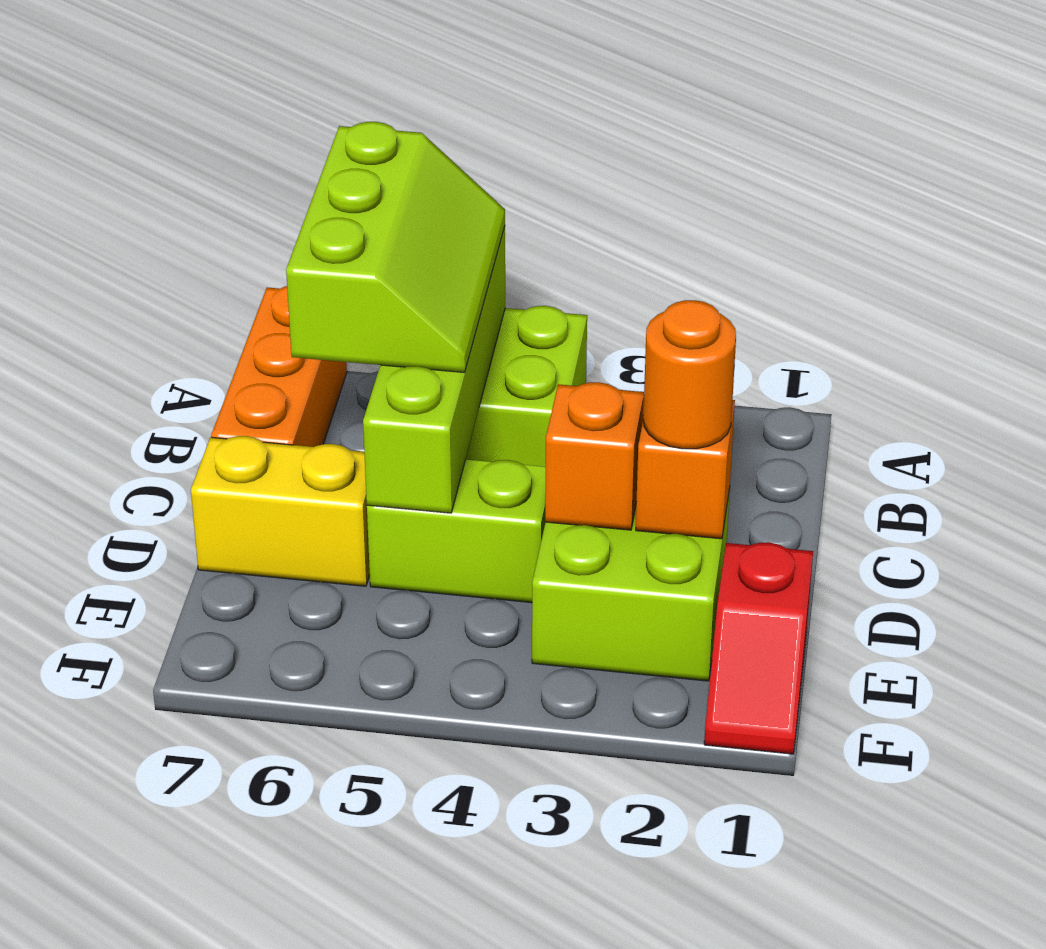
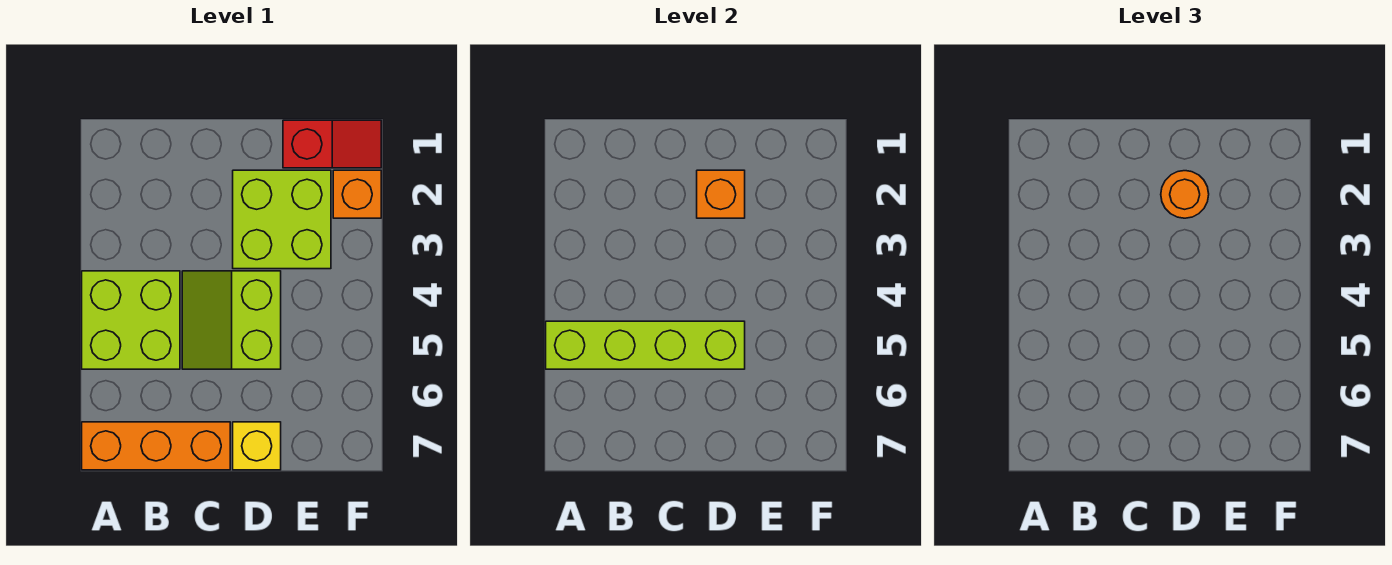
lime 2x3 slope [286,122,505,372] -> none
orange 1x1 brick [545,382,644,530] -> orange 1x1 brick moved to [333,170,381,218]
yellow 1x2 brick [191,436,370,586] -> yellow 1x1 brick [233,422,281,470]

